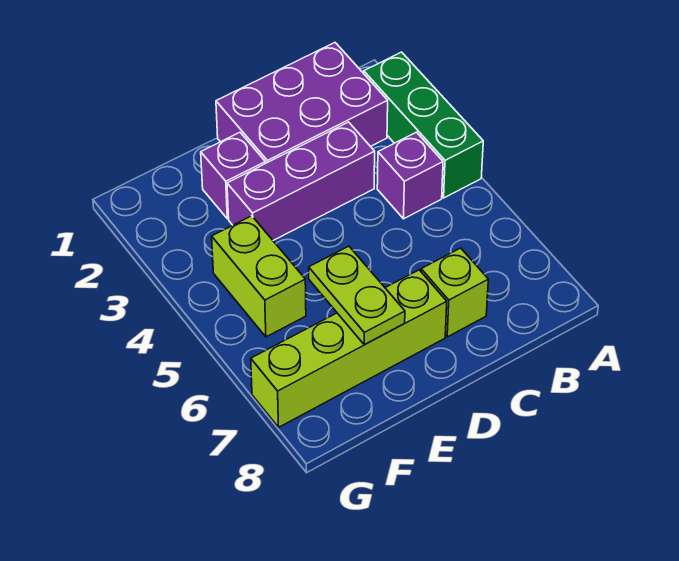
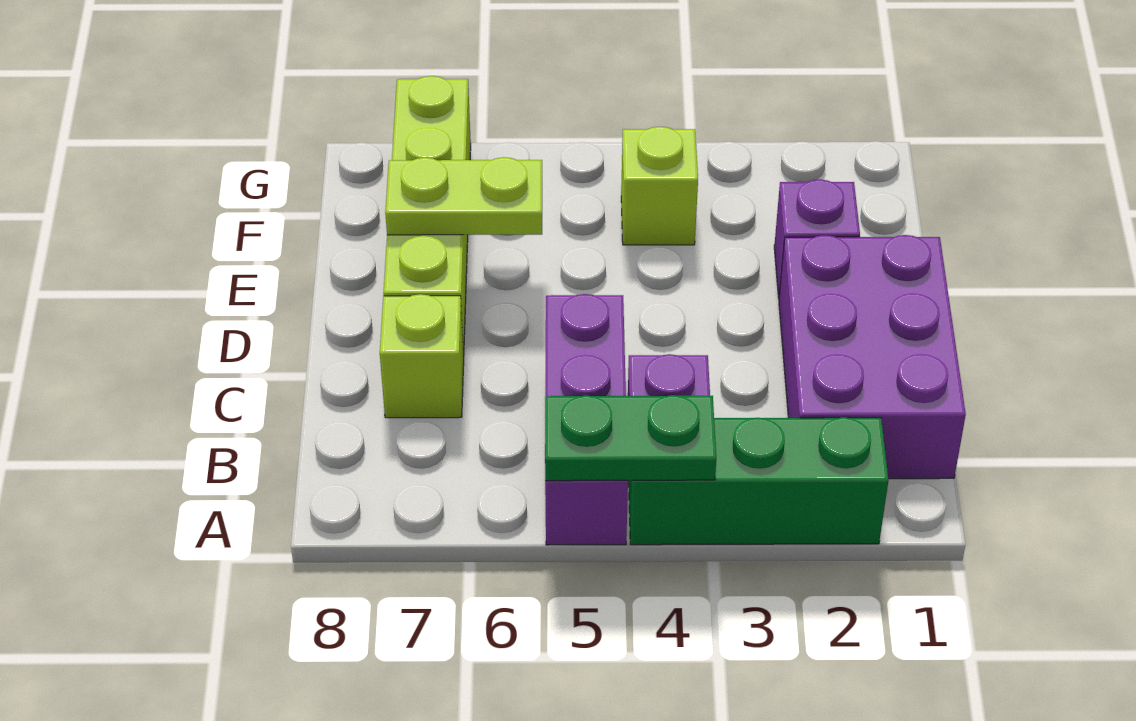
none -> green 1x2 plate [545,395,716,481]
purple 1x3 brick [227,122,375,240] -> purple 1x3 brick moved to [545,294,628,545]
lime 1x2 brick [212,216,306,337] -> lime 1x1 brick [621,127,698,245]

